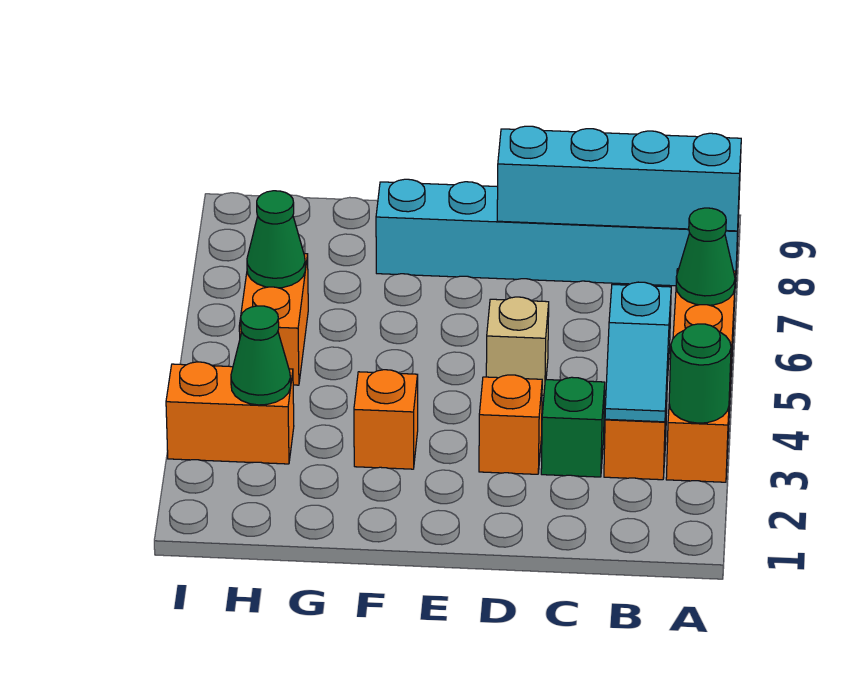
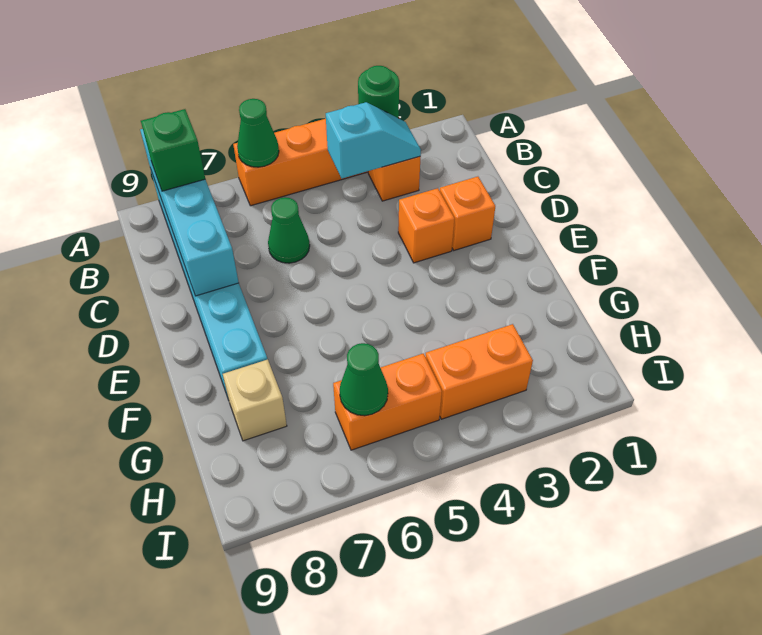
green 1x1 brick [541,377,605,477] -> green 1x1 brick moved to [141,109,205,191]
tan 1x1 brick [486,297,549,395] -> tan 1x1 brick moved to [223,359,287,441]
orange 1x1 brick [354,370,418,469] -> orange 1x1 brick moved to [440,177,495,250]
orange 1x2 brick [166,362,294,464] -> orange 1x2 brick turned to [426,324,533,419]
green 1x1 cone [231,306,291,405] -> green 1x1 cone moved to [268,197,310,263]

